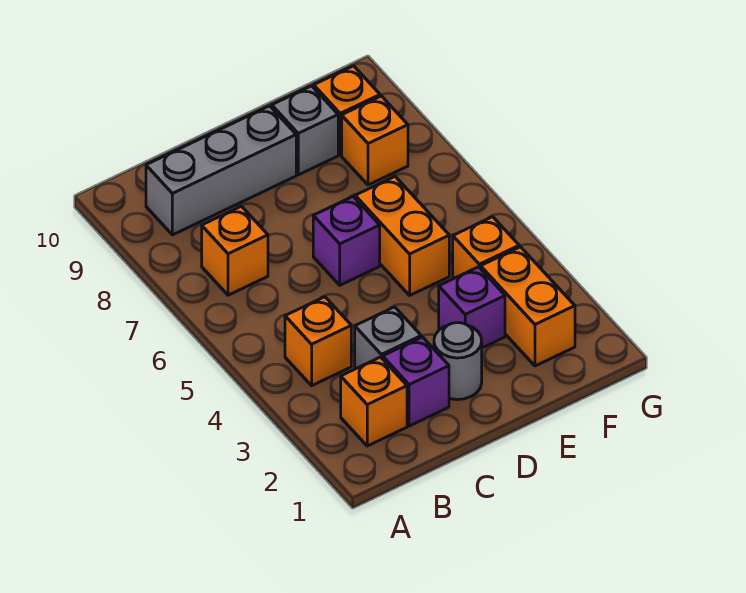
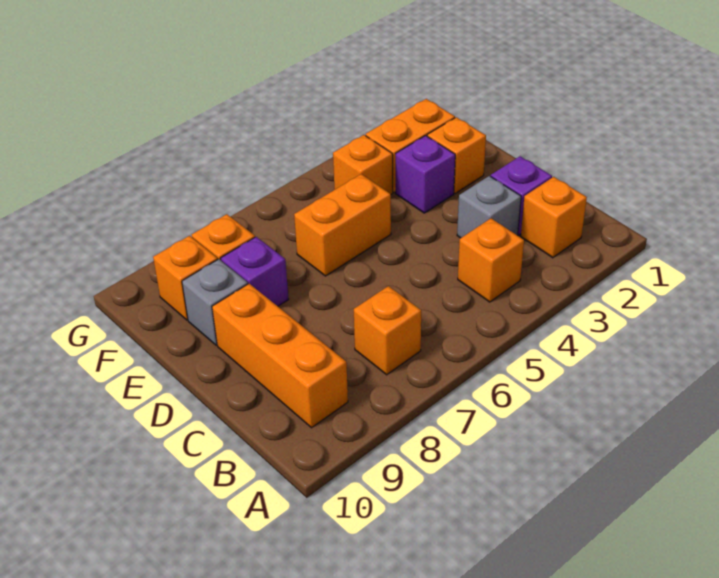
grey 1x3 brick [146,106,296,235] -> orange 1x3 brick [212,284,348,428]
grey 1x1 round brick [434,323,482,400] -> none
purple 1x1 brick [313,197,380,285] -> purple 1x1 brick moved to [221,237,289,306]
none -> orange 1x1 brick [427,117,486,193]

